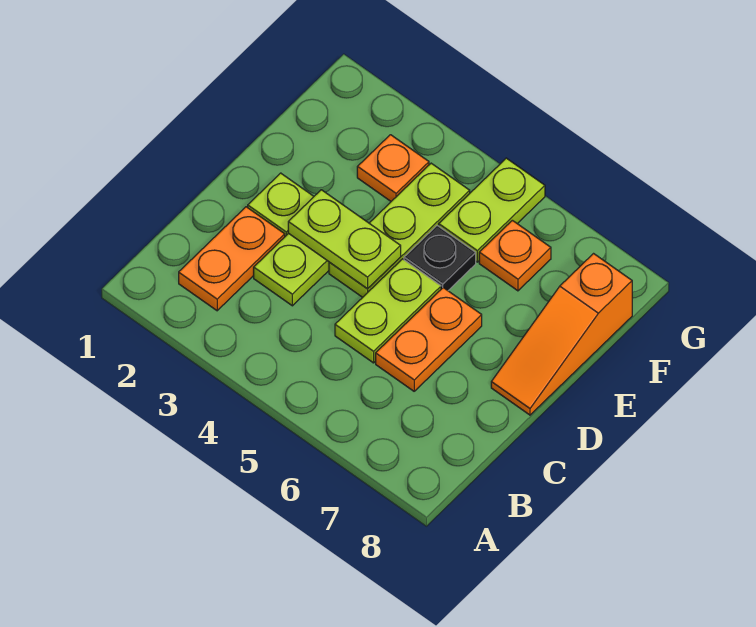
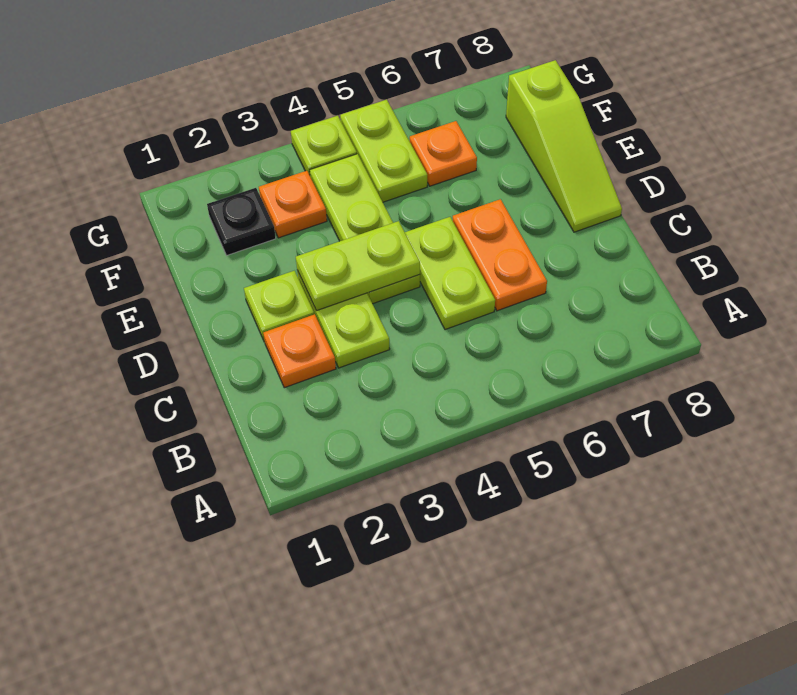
orange 1x2 plate [179,207,285,311] -> orange 1x1 plate [263,314,336,388]
orange 1x3 slope [491,254,632,415] -> lime 1x3 slope [506,60,622,232]
black 1x1 plate [404,226,476,290] -> black 1x1 plate moved to [207,188,276,255]
none -> lime 1x1 plate [291,116,357,175]

